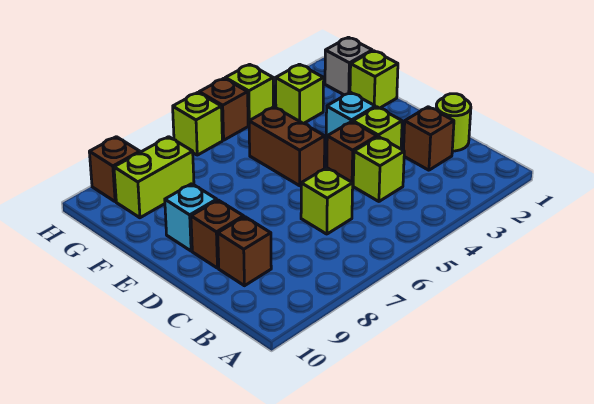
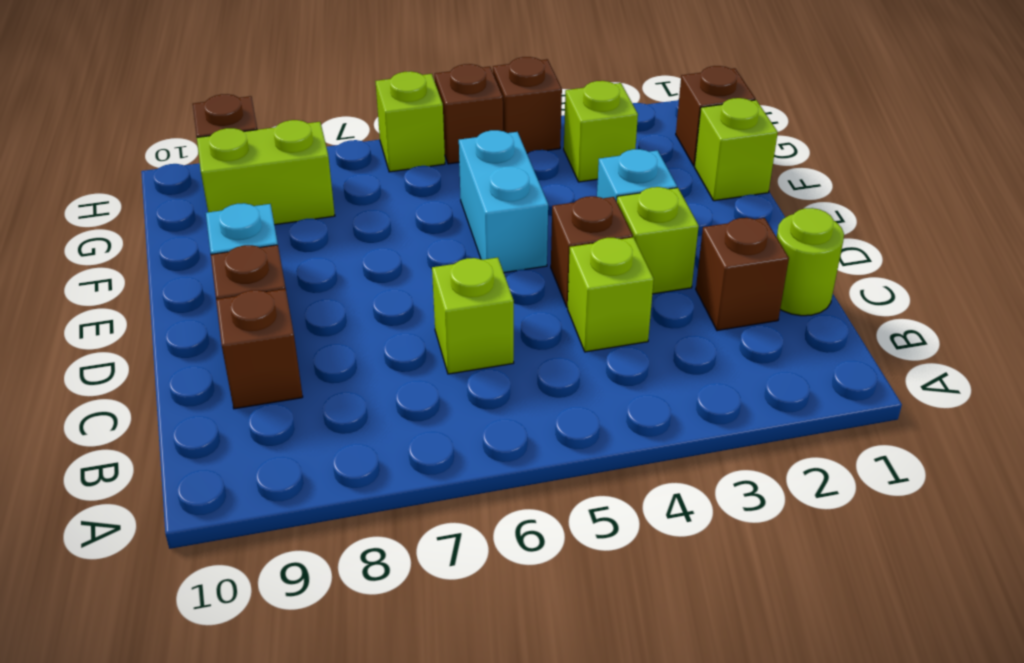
brown 1x2 brick [249,107,325,186] -> cyan 1x2 brick [459,130,548,273]
grey 1x1 brick [325,37,372,95] -> brown 1x1 brick [676,66,755,166]
lime 1x1 brick [225,64,273,125] -> brown 1x1 brick [493,57,562,153]

